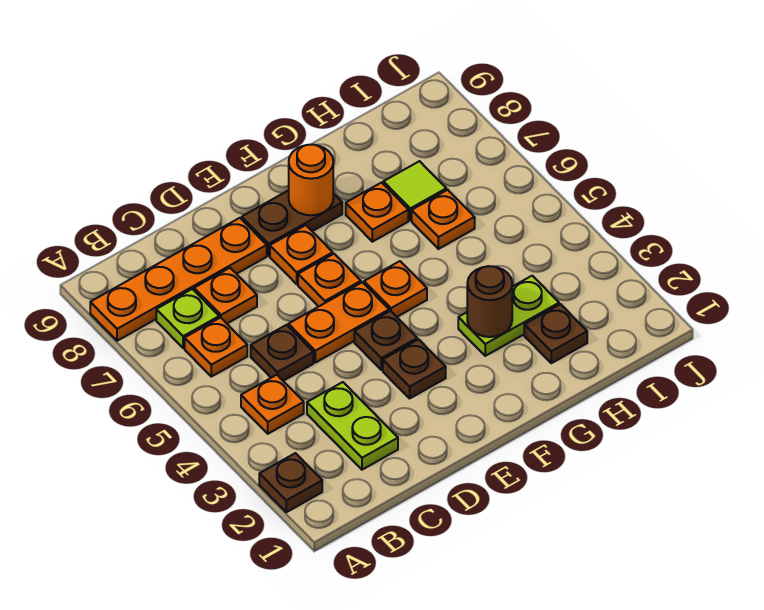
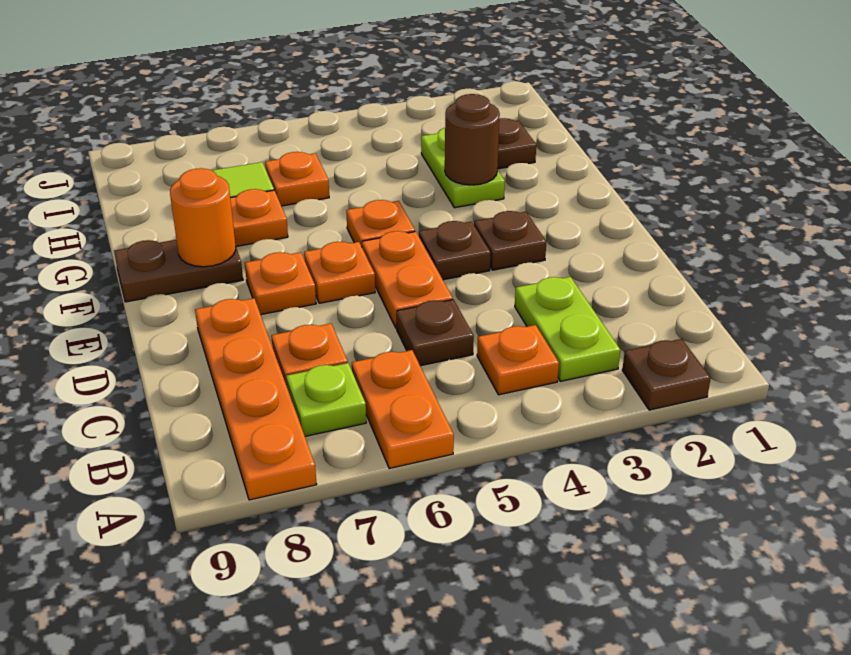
orange 1x1 plate [185,318,247,377] -> orange 1x2 plate [352,350,454,469]
lime 1x2 plate [307,382,398,470] -> lime 1x2 plate turned to [515,277,620,381]
brown 1x2 plate [242,190,342,256] -> brown 1x2 plate turned to [114,240,243,302]

